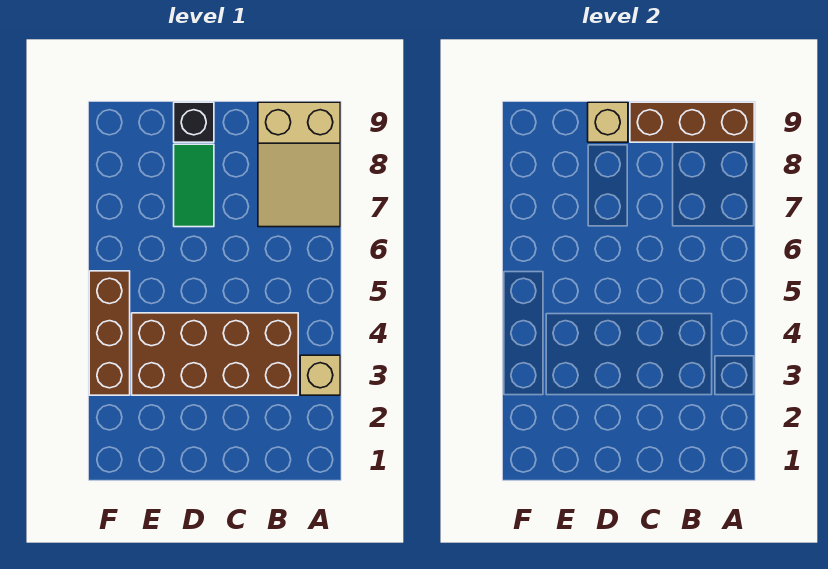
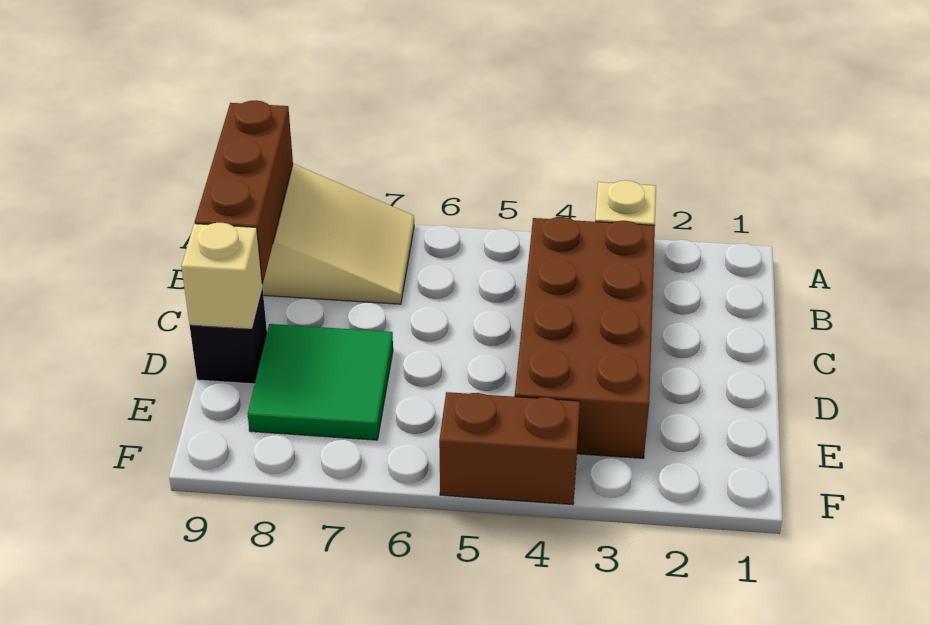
green 1x2 tile [174,144,214,227] -> green 2x2 tile [248,324,393,440]
brown 1x3 brick [89,271,130,395] -> brown 1x2 brick [439,392,580,505]

